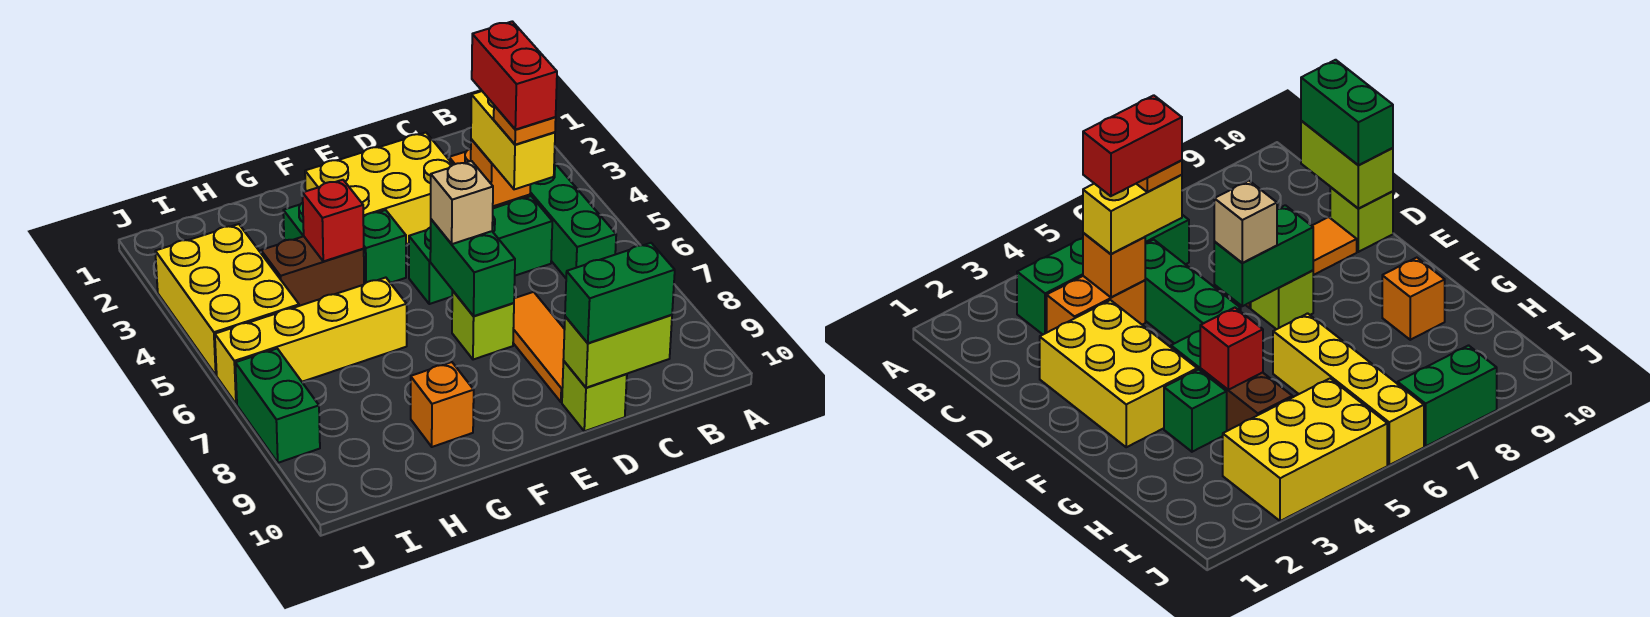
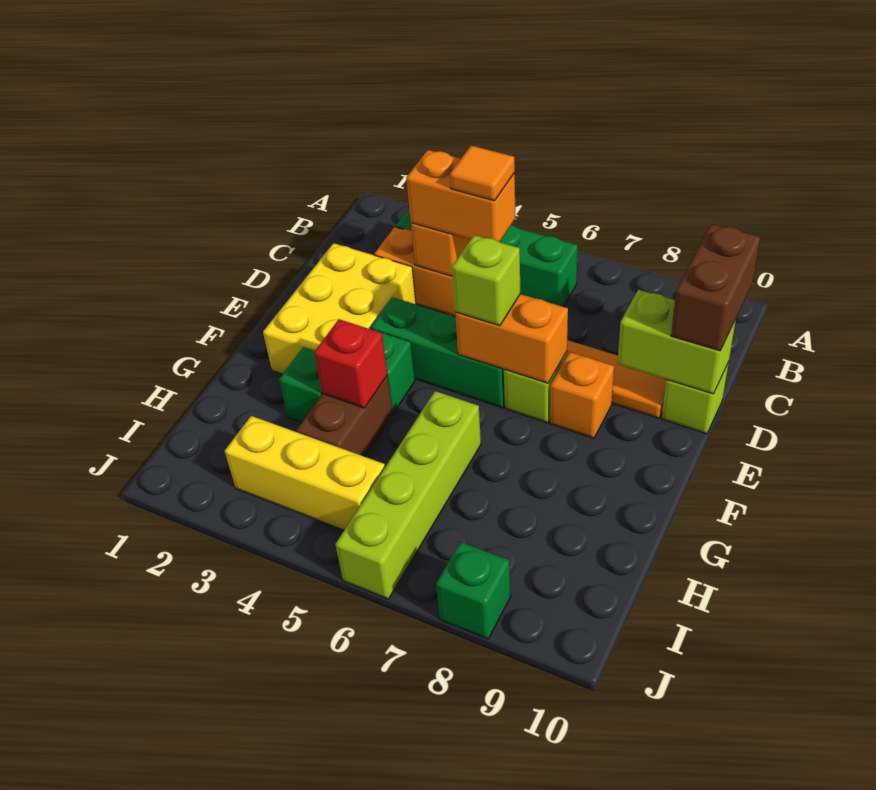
yellow 1x2 brick [471,91,555,189] -> orange 1x2 brick [406,150,516,242]
red 1x2 brick [472,21,557,130] -> none
green 1x3 brick [409,196,552,304] -> green 1x3 brick turned to [371,297,505,408]
orange 1x1 plate [494,105,556,145] -> orange 1x1 tile [450,146,515,201]
lime 1x2 brick [563,315,672,388] -> lime 1x2 brick turned to [618,290,736,394]
green 1x2 brick [565,243,675,343] -> brown 1x2 brick [671,224,760,351]
green 1x2 brick [430,219,515,316] -> orange 1x2 brick [455,294,568,383]
tan 1x1 brick [431,161,493,244] -> lime 1x1 brick [452,235,520,326]
yellow 1x4 brick [215,278,407,404] -> lime 1x4 brick [335,391,481,599]
orange 1x1 brick [411,362,474,447] -> orange 1x1 brick moved to [550,352,614,438]
yellow 2x3 brick [155,224,299,375] -> yellow 1x3 brick [225,416,385,530]
green 1x2 brick [235,349,320,463] -> green 1x1 brick [436,542,511,639]

